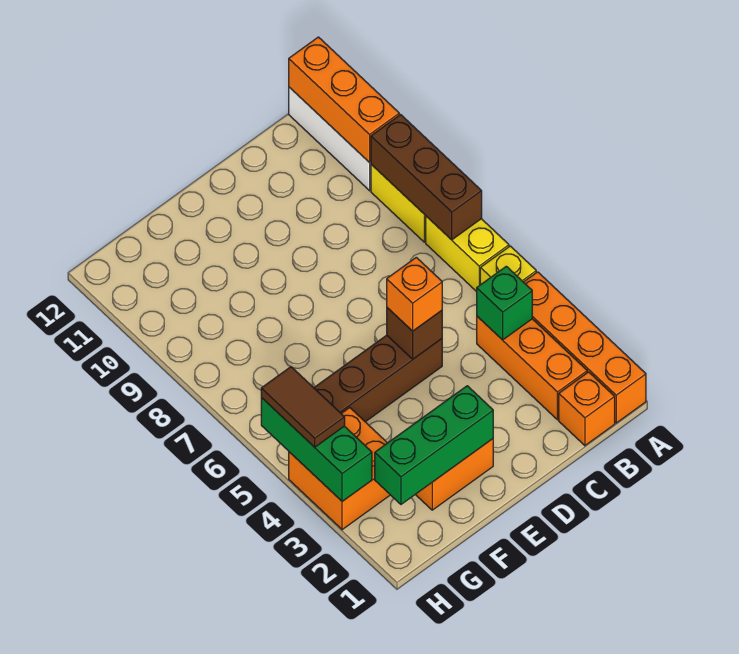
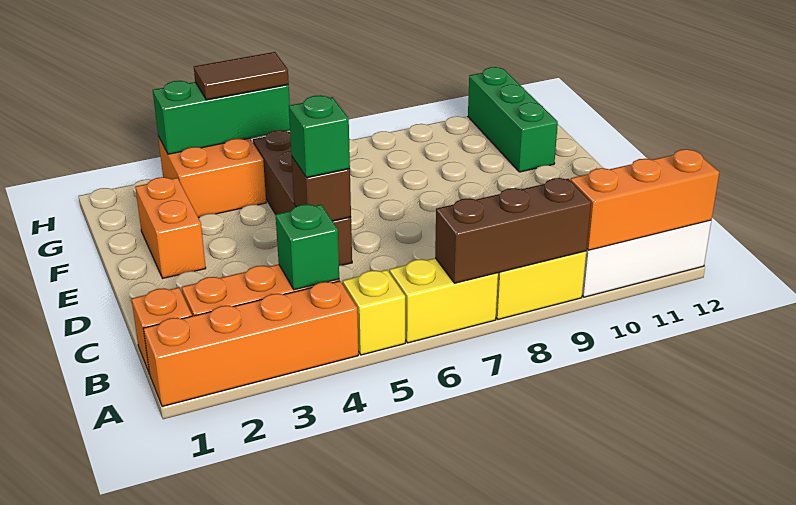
orange 1x1 brick [387,257,442,331] -> green 1x1 brick [289,95,350,178]
green 1x3 brick [375,386,493,504] -> green 1x3 brick moved to [468,67,558,172]

